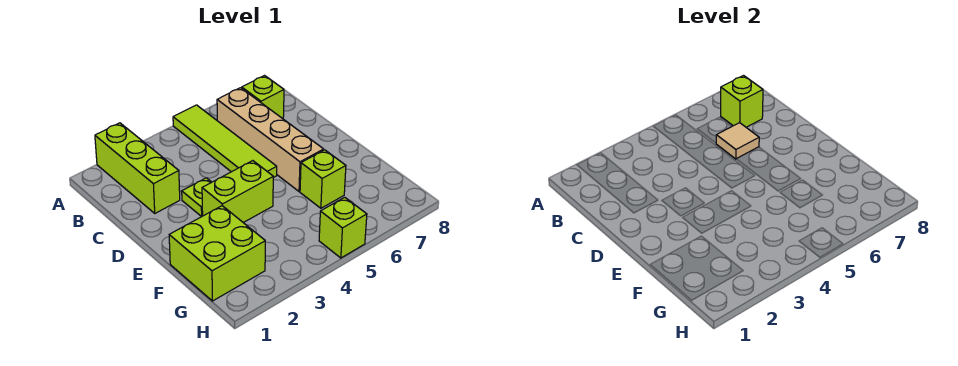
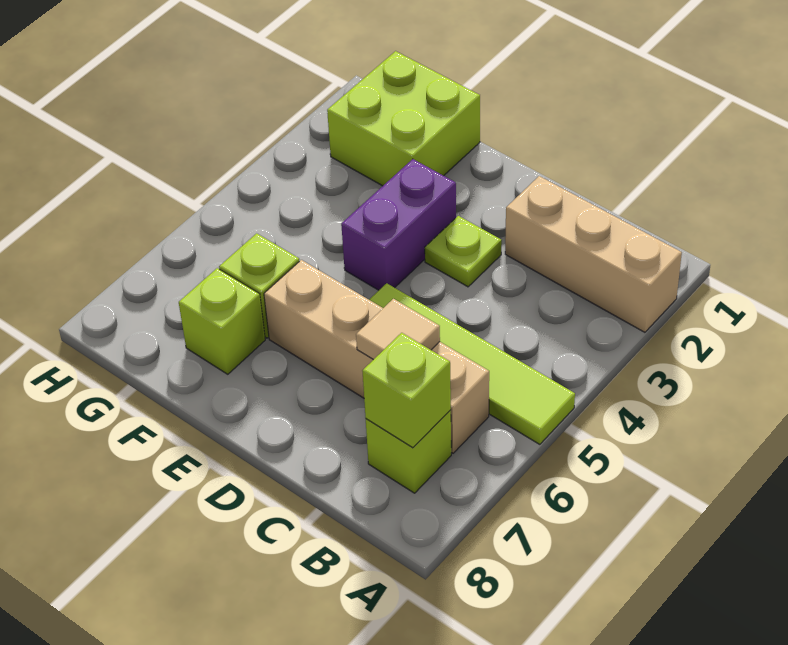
lime 1x3 brick [95,123,180,213] -> tan 1x3 brick [505,176,682,332]
lime 1x2 brick [202,161,273,223] -> purple 1x2 brick [341,159,456,290]
lime 1x1 brick [319,197,367,258] -> lime 1x1 brick moved to [179,268,265,374]

